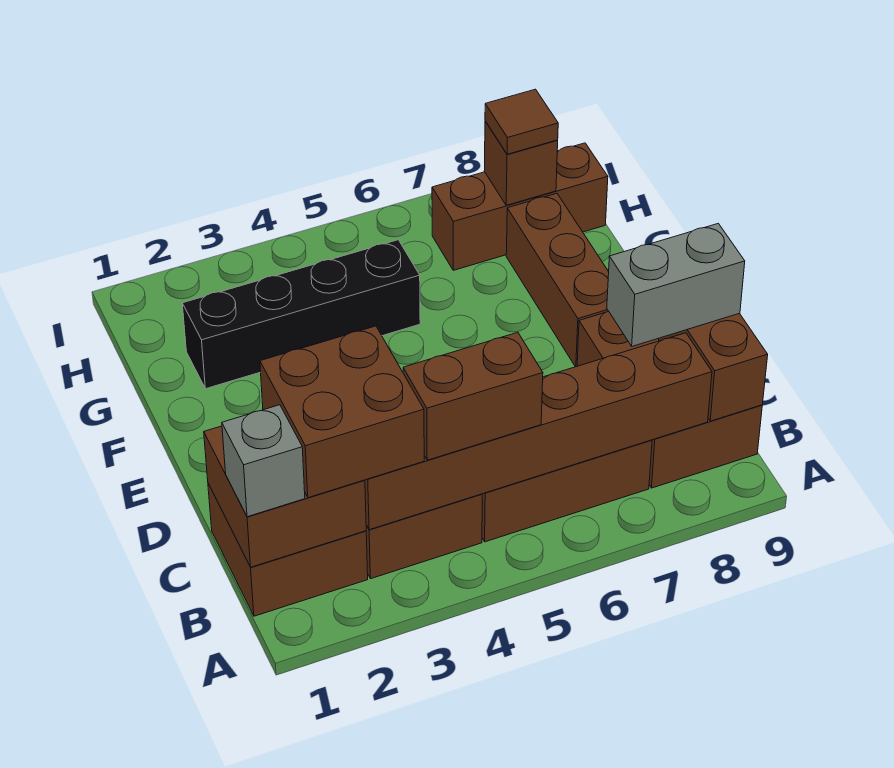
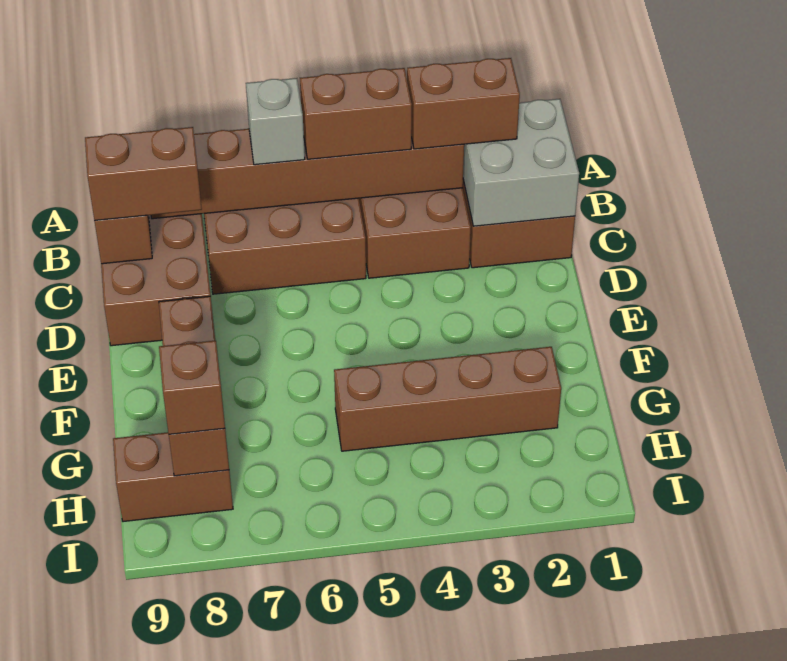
brown 2x2 brick [204,426,366,567] -> grey 2x2 brick [463,99,579,226]
grey 1x1 brick [222,405,305,517] -> grey 1x1 brick moved to [246,78,305,165]
brown 2x2 brick [260,326,424,498] -> brown 1x2 brick [407,58,520,149]
grey 1x2 brick [607,223,745,346] -> brown 1x2 brick [85,127,202,221]
black 1x4 brick [182,240,420,389] -> brown 1x4 brick [334,347,561,451]
brown 1x3 brick [432,143,608,270] -> brown 1x2 brick [113,432,233,522]
brown 1x1 tile [485,89,558,154] -> brown 1x1 brick [159,340,225,434]

